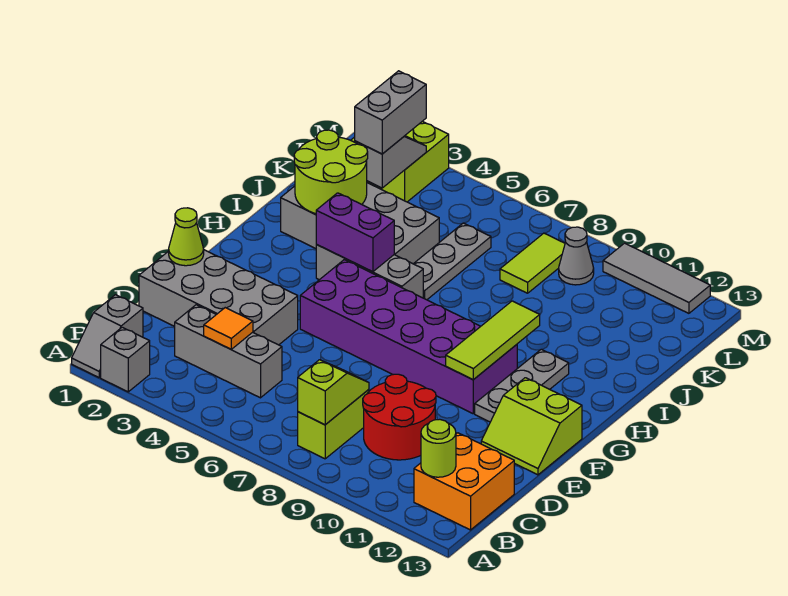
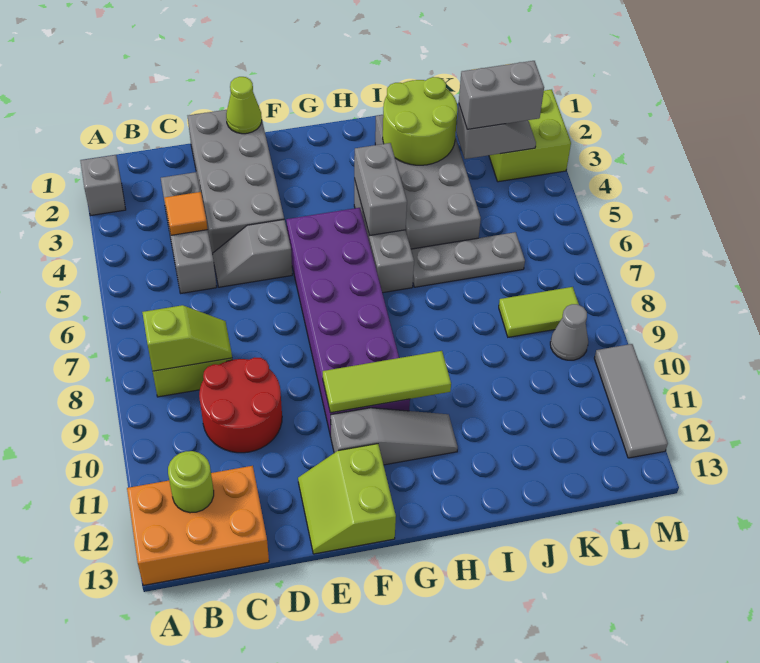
grey 1x2 slope [72,295,143,377] -> grey 1x2 slope moved to [212,219,292,287]
orange 2x2 brick [414,433,514,530] -> orange 2x3 brick [127,466,269,585]
grey 1x3 plate [475,349,569,422] -> grey 1x3 slope [331,408,458,465]
purple 1x2 brick [316,193,394,272] -> grey 1x2 brick [354,143,407,236]

